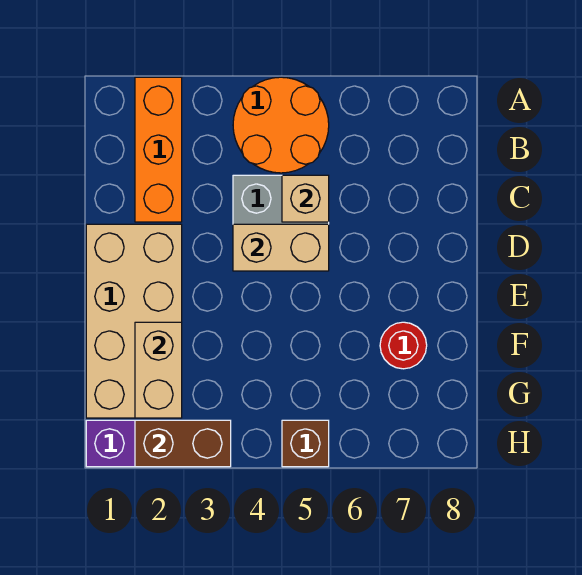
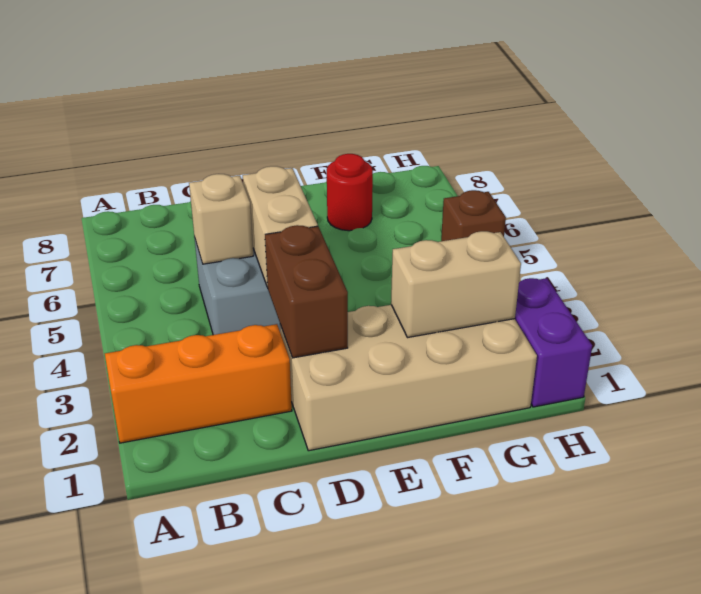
orange 2x2 round brick [233,77,329,173] -> none
brown 1x2 brick [135,420,231,467] -> brown 1x2 brick moved to [265,225,348,358]

